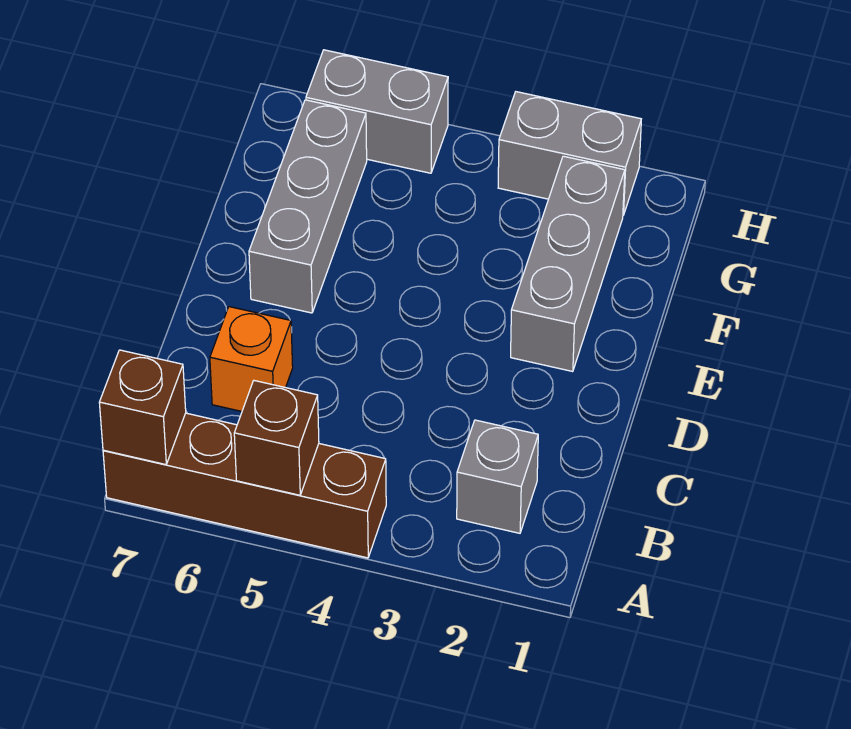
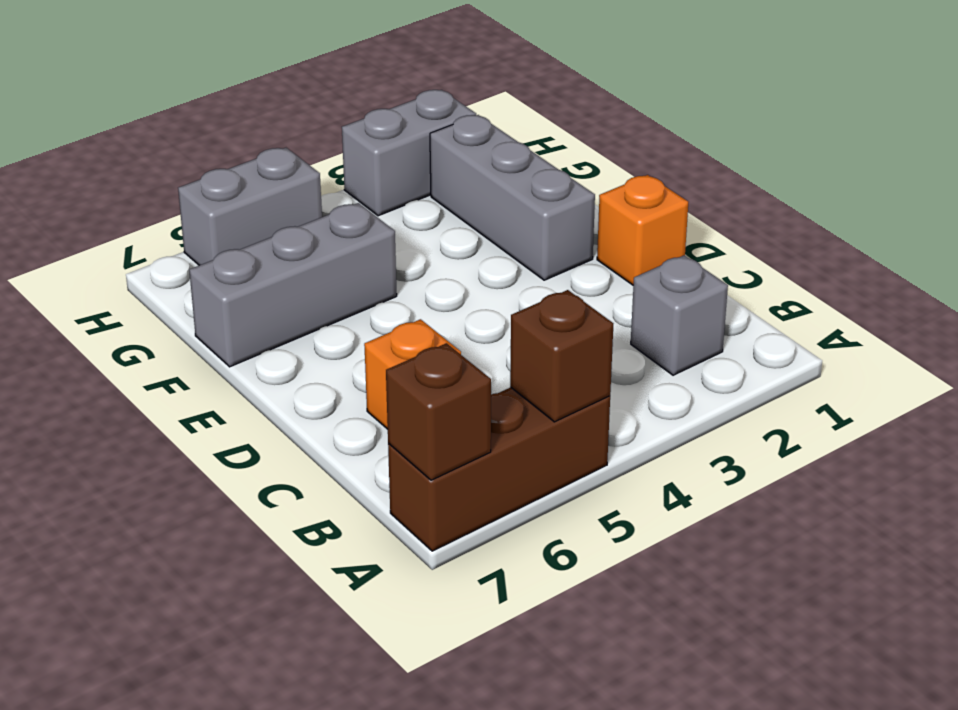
brown 1x4 brick [103,413,386,558] -> brown 1x3 brick [388,387,610,551]
none -> orange 1x1 brick [597,175,688,285]
grey 1x3 brick [249,100,367,313] -> grey 1x3 brick turned to [189,203,397,367]

